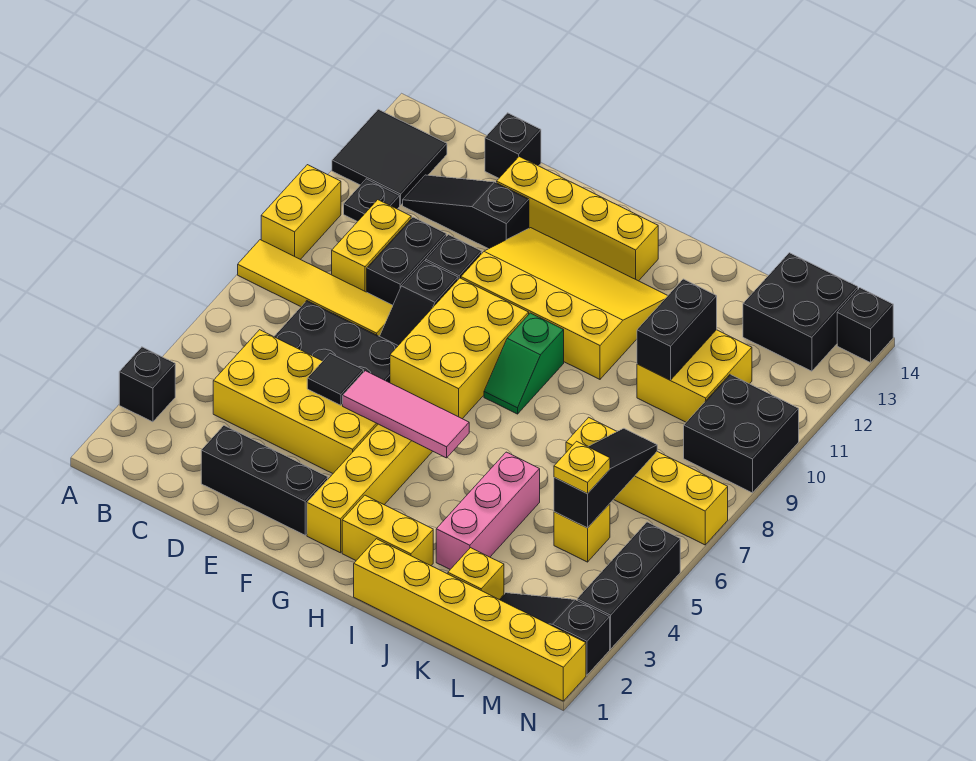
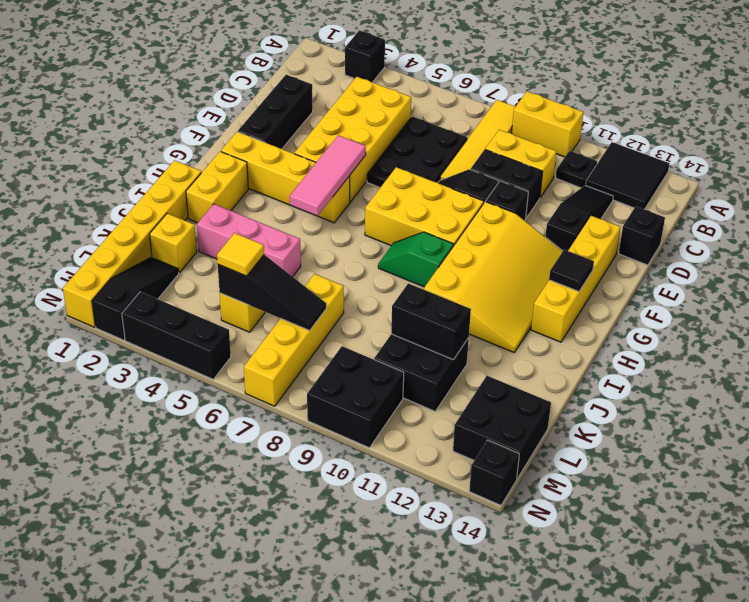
black 1x1 tile [307,353,364,405] -> black 1x1 tile moved to [549,250,594,292]
yellow 2x2 brick [637,330,752,422] -> black 2x2 brick [374,334,469,411]
yellow 1x1 plate [554,441,610,494] -> yellow 1x1 tile [217,233,264,276]

